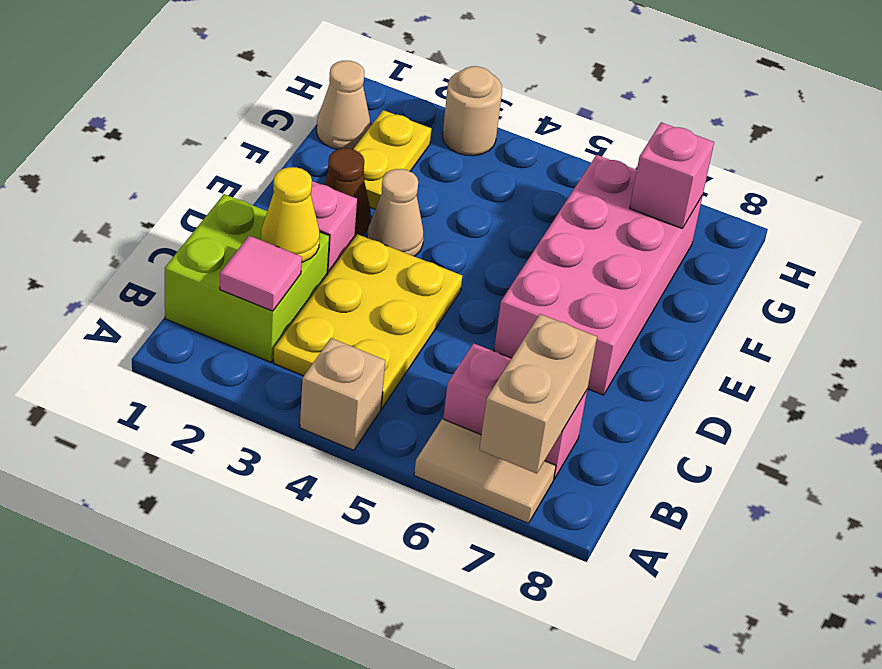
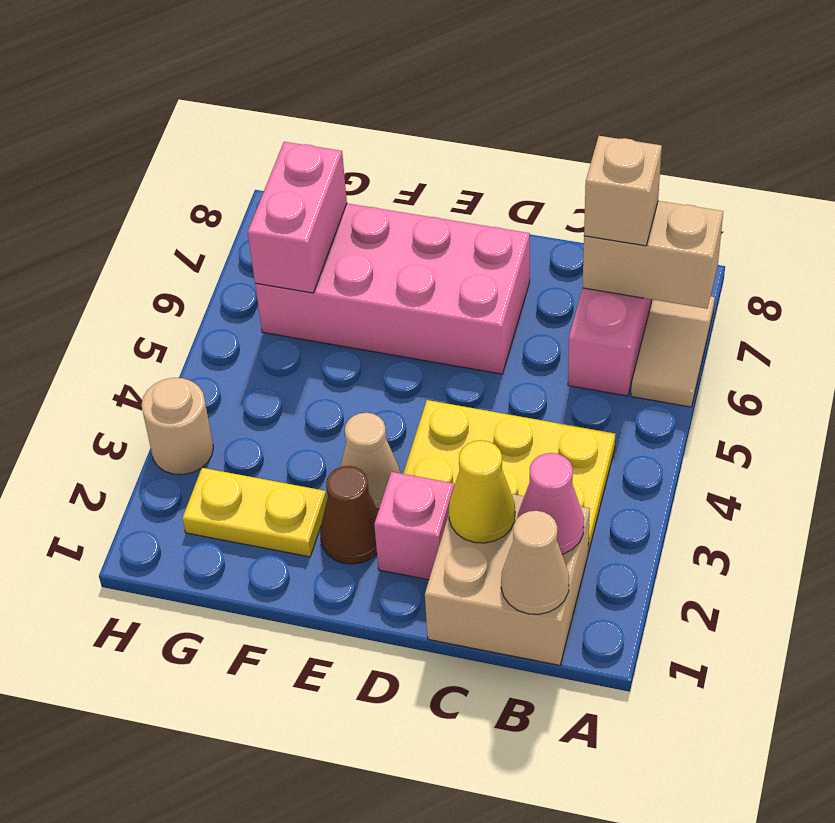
tan 1x1 brick [300,338,385,450] -> tan 1x1 brick moved to [584,136,662,246]
lime 2x2 brick [165,194,330,362] -> tan 2x2 brick [425,494,590,665]
pink 1x1 tile [220,236,302,311] -> pink 1x1 cone [517,453,584,554]
tan 1x1 cone [317,61,370,149] -> tan 1x1 cone moved to [501,511,569,614]
pink 1x1 brick [630,122,714,228] -> pink 1x2 brick [248,142,347,293]

